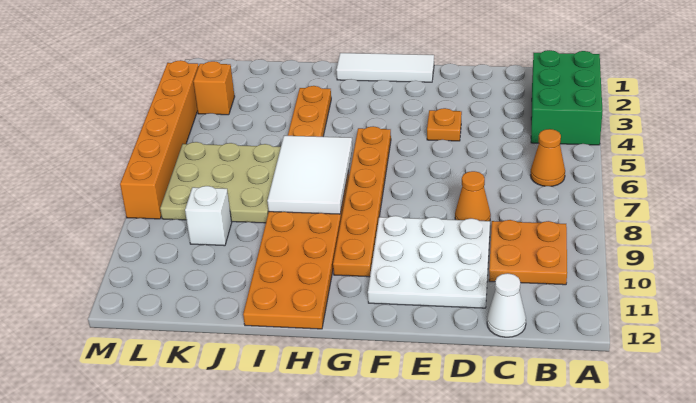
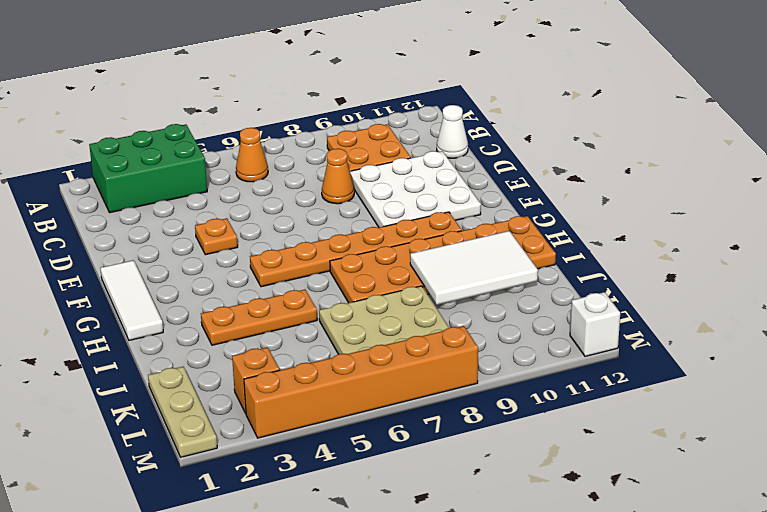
white 2x3 tile [267,136,352,214] -> white 2x3 tile moved to [410,231,538,305]
none -> tan 1x3 plate [148,367,217,457]
white 1x1 brick [185,186,232,246] -> white 1x1 brick moved to [570,292,620,356]

